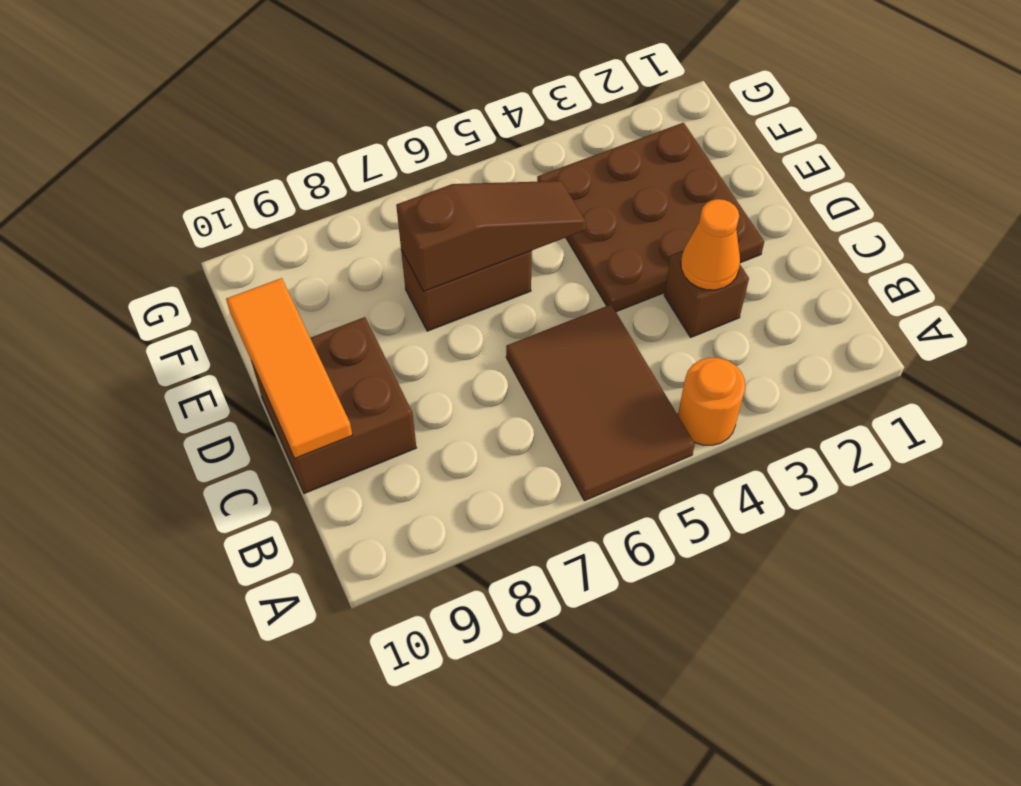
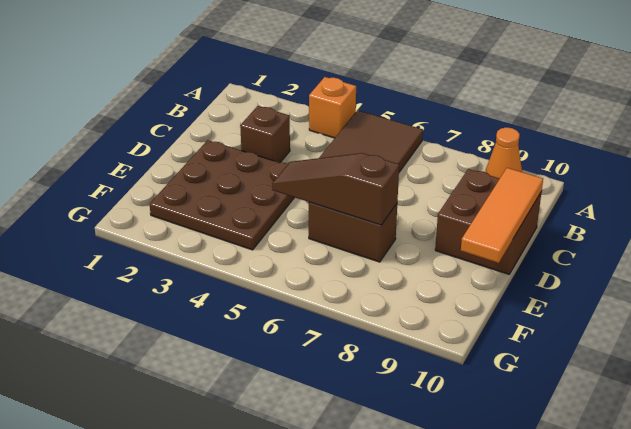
orange 1x1 round brick [678,358,745,445] -> orange 1x1 brick [309,77,356,138]
orange 1x1 cone [681,199,740,290] -> orange 1x1 cone moved to [486,127,522,178]

